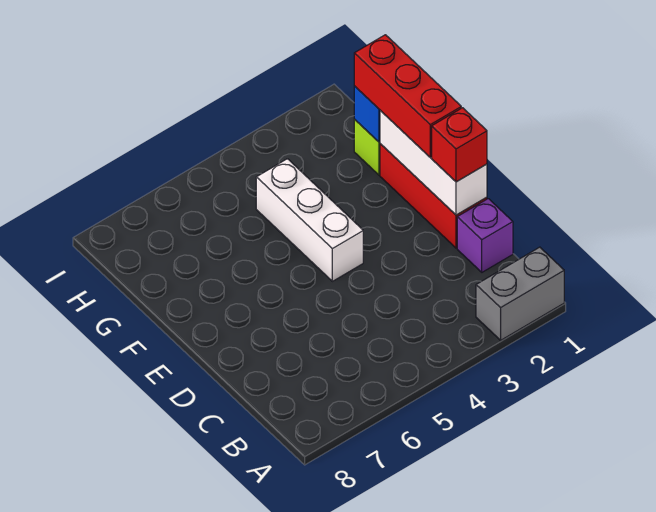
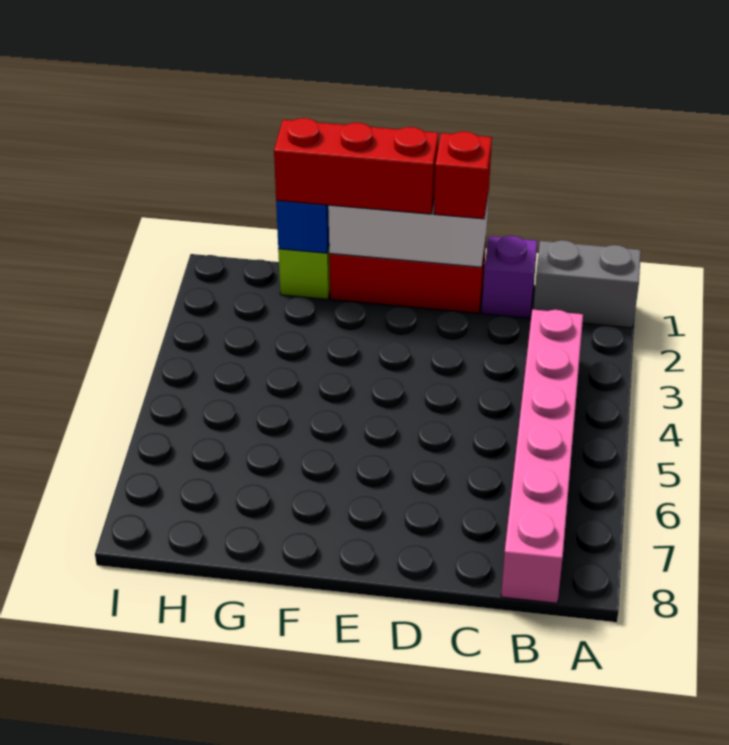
grey 1x2 brick [476,247,564,340] -> grey 1x2 brick turned to [533,240,641,328]
none -> pink 1x6 brick [501,310,583,603]
white 1x3 brick [256,159,363,281] -> none

